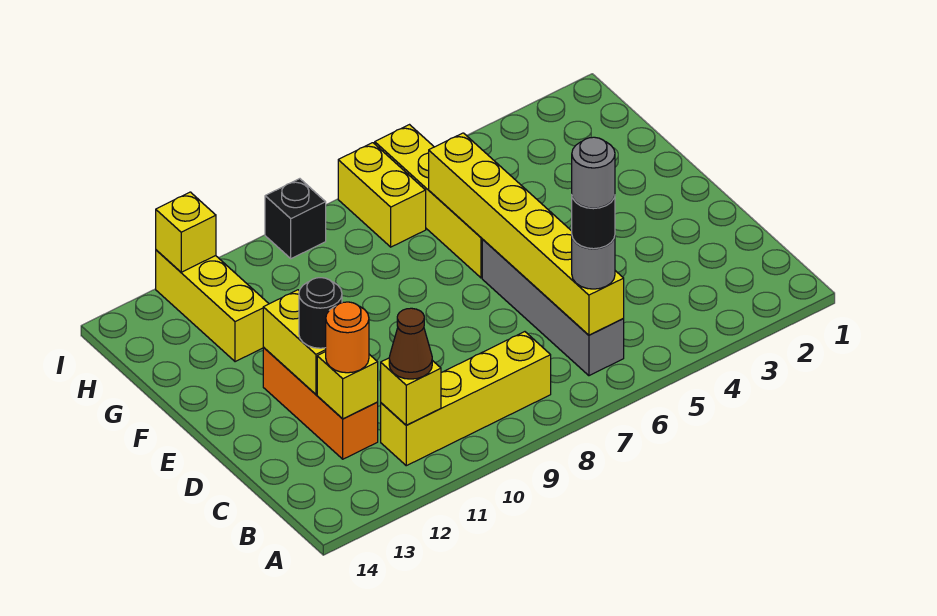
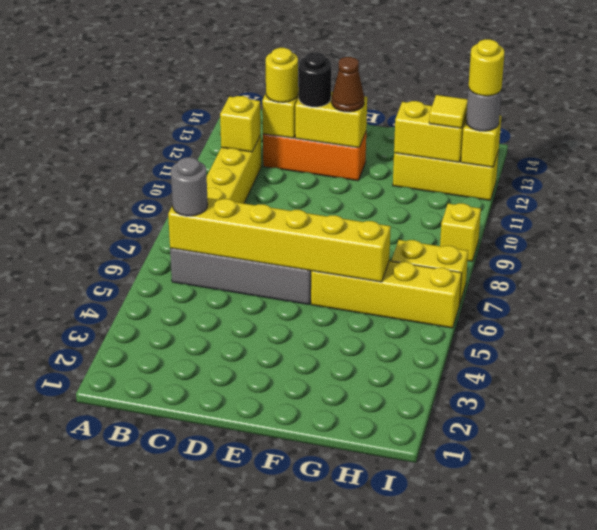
black 1x1 round brick [572,196,615,249] -> none
grey 1x1 round brick [572,137,615,208] -> grey 1x1 round brick moved to [466,88,501,131]
brown 1x1 cone [389,308,432,379] -> brown 1x1 cone moved to [332,57,364,112]
orange 1x1 round brick [326,302,369,373] -> yellow 1x1 round brick [266,48,298,102]
none -> yellow 1x2 brick [394,101,467,162]
none -> yellow 1x1 tile [429,95,468,128]
black 1x1 brick [265,179,326,259] -> yellow 1x1 brick [440,203,481,261]
none -> yellow 1x1 round brick [468,39,504,96]

